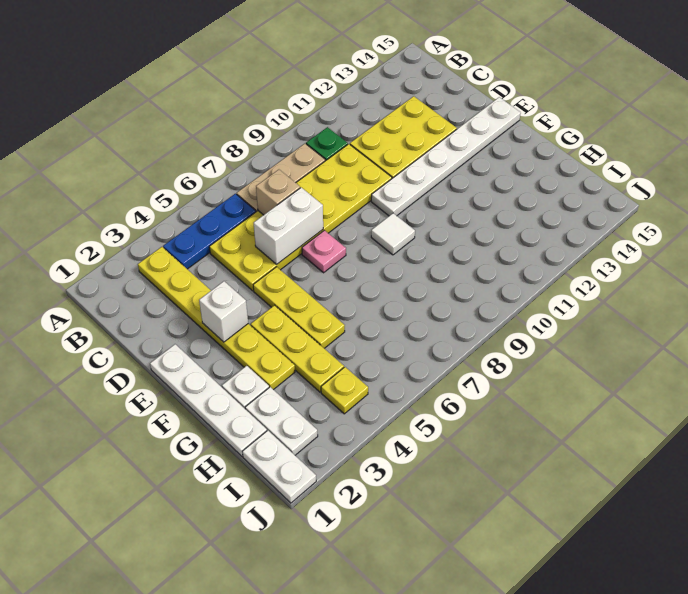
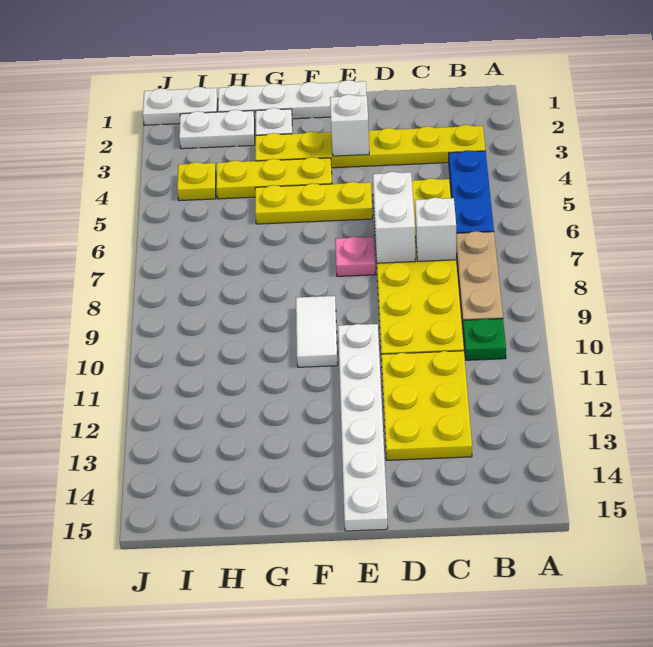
tan 1x1 brick [256,170,300,215] -> white 1x1 brick [415,198,456,261]
white 1x1 tile [371,213,415,255] -> white 1x2 tile [296,296,338,367]

